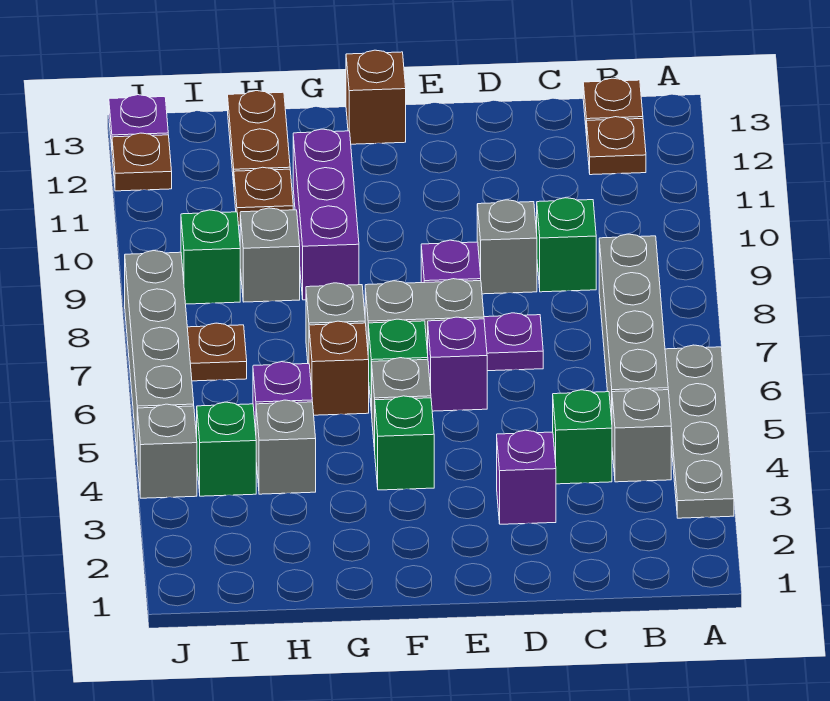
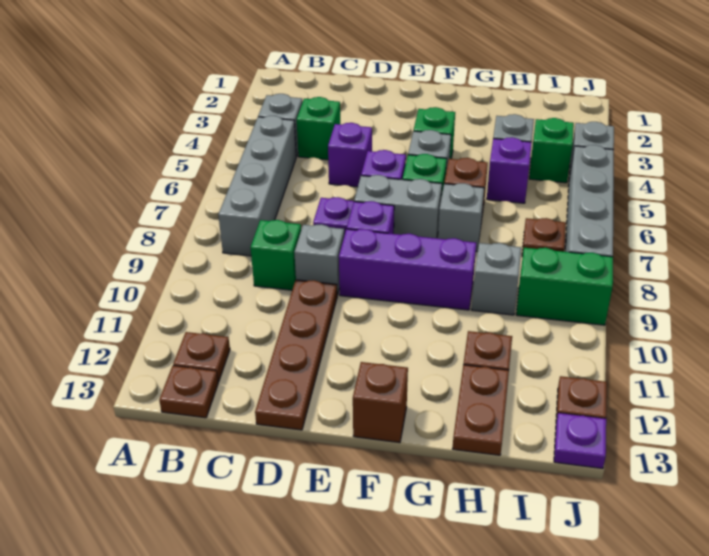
grey 1x4 plate [665,345,734,518] -> none
purple 1x1 brick [497,430,556,524] -> purple 1x1 brick moved to [328,123,372,187]
none -> brown 1x4 plate [255,280,337,430]
purple 1x3 brick [293,129,359,300] -> purple 1x3 brick turned to [339,229,476,310]
green 1x1 brick [181,210,240,304] -> green 1x2 brick [516,248,613,325]

